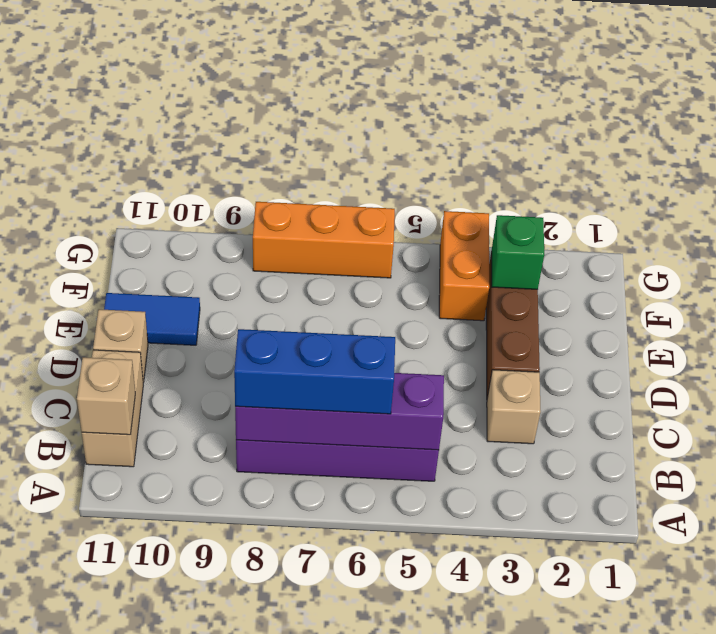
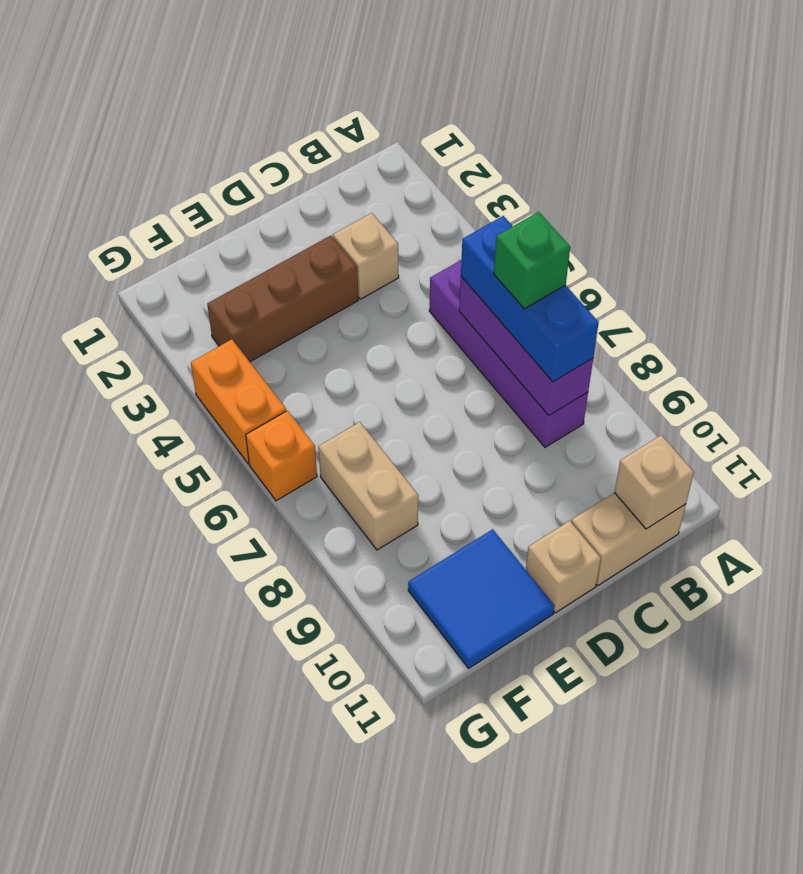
purple 1x4 brick [235,373,444,450] -> purple 1x3 brick [459,277,593,415]
blue 1x2 tile [104,293,200,345] -> blue 2x2 tile [408,529,555,668]
green 1x1 brick [492,215,544,289] -> green 1x1 brick moved to [494,212,570,309]
orange 1x2 brick [439,211,489,321] -> orange 1x2 brick turned to [191,339,286,464]
none -> tan 1x2 brick [318,422,418,550]
orange 1x3 brick [253,202,395,278] -> orange 1x1 brick [246,411,317,501]

